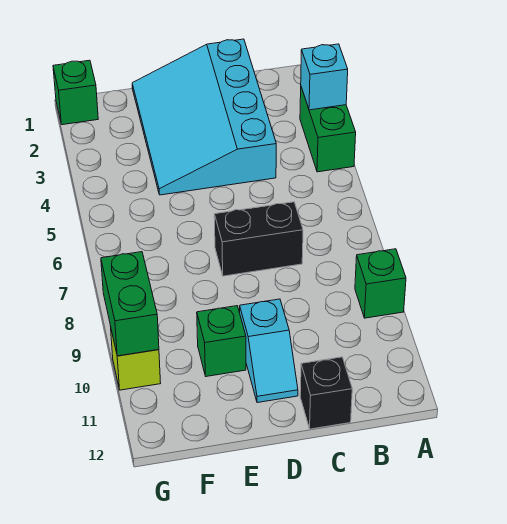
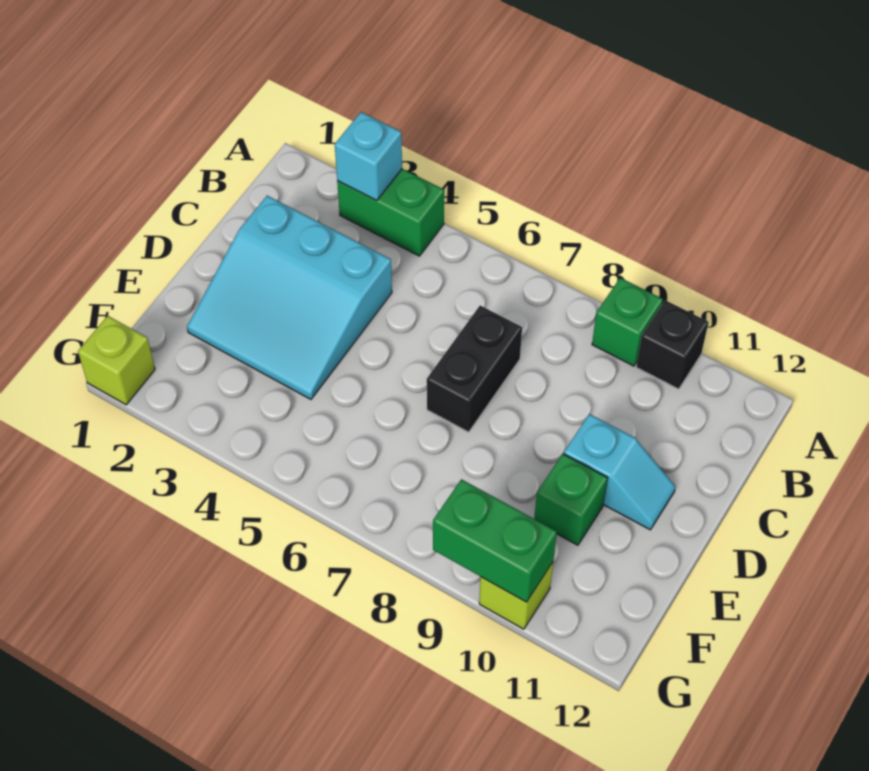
cyan 3x4 slope [132,39,276,195] -> cyan 3x3 slope [187,196,392,399]
black 1x1 brick [300,357,352,429] -> black 1x1 brick moved to [636,300,708,389]
green 1x1 brick [53,60,98,125] -> lime 1x1 brick [78,316,155,405]

